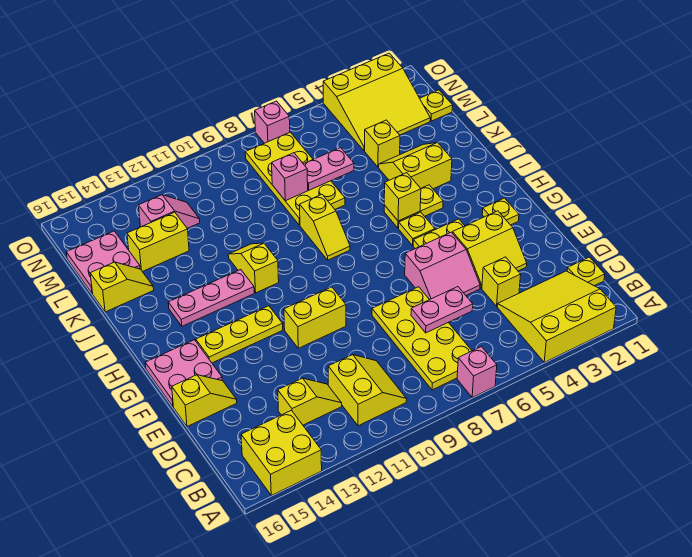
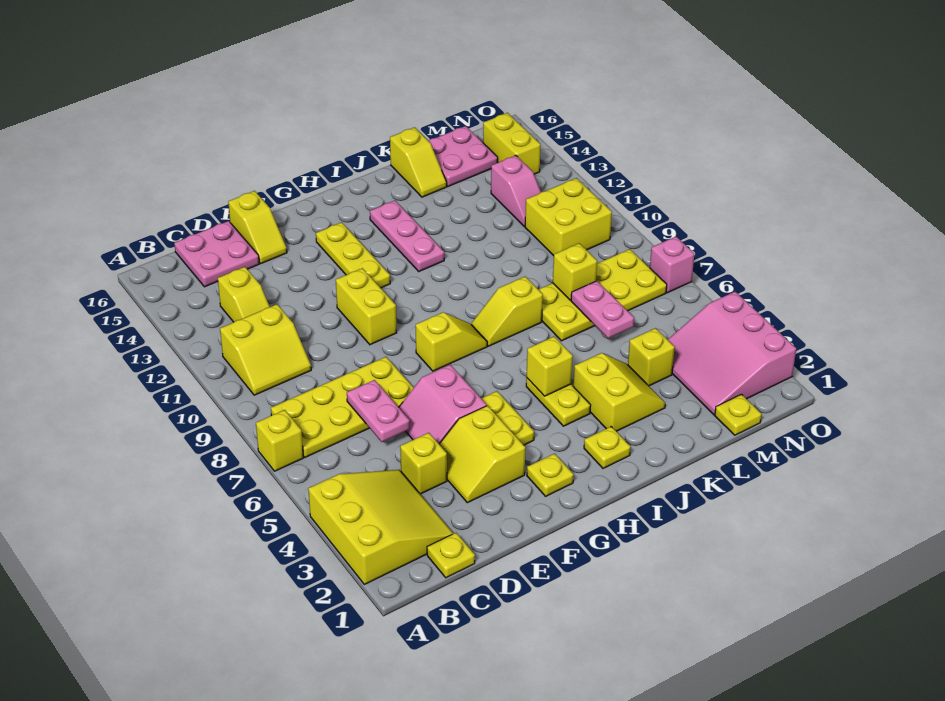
pink 1x1 brick [457,347,497,397] -> yellow 1x1 brick [256,410,303,471]
yellow 2x2 brick [241,410,322,495] -> yellow 2x2 brick moved to [525,178,612,256]
pink 2x2 plate [145,340,222,406] -> pink 2x2 plate moved to [174,221,259,287]
yellow 1x1 plate [399,212,435,245] -> yellow 1x1 plate moved to [584,427,630,468]
yellow 1x2 slope [228,243,279,293] -> yellow 1x2 slope moved to [416,313,487,371]
pink 1x1 brick [272,153,308,201] -> yellow 1x1 brick [553,243,597,300]
yellow 1x2 brick [127,212,189,272] -> yellow 1x2 brick moved to [483,113,541,174]
yellow 3x3 slope [323,53,430,151] -> pink 3x3 slope [668,292,796,415]

